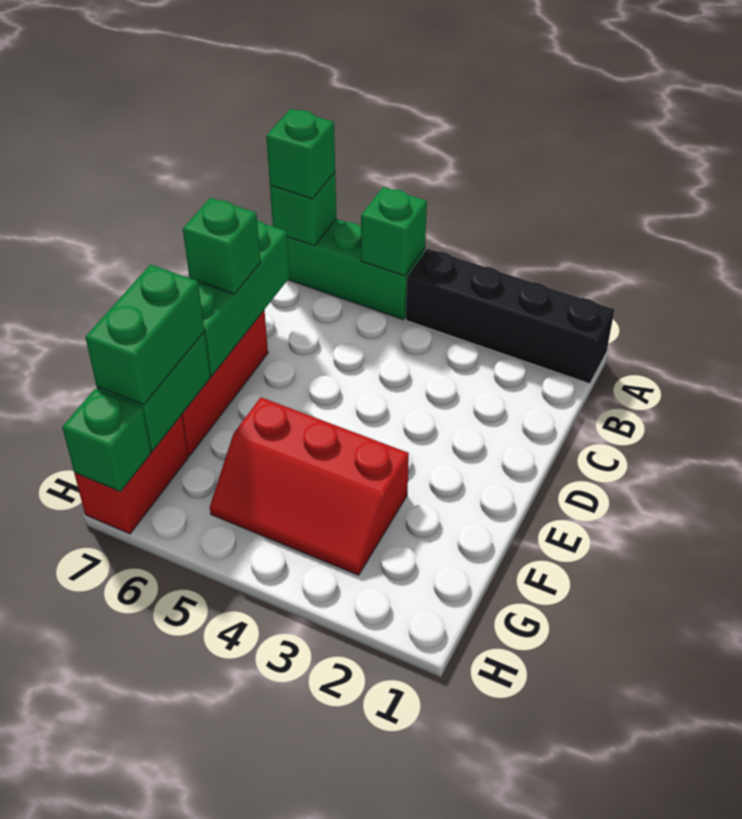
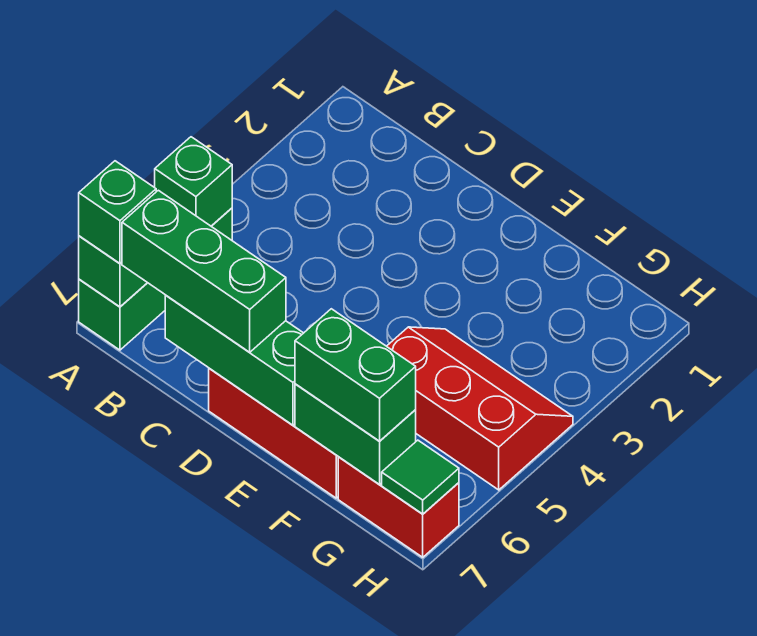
black 1x4 brick [406,248,615,384] -> none
green 1x1 brick [183,198,261,294] -> green 1x3 brick [122,190,286,352]
red 2x3 slope [210,397,409,575] -> red 2x3 slope turned to [387,327,573,490]
green 1x1 brick [62,389,151,491] -> green 1x1 tile [382,440,459,514]

